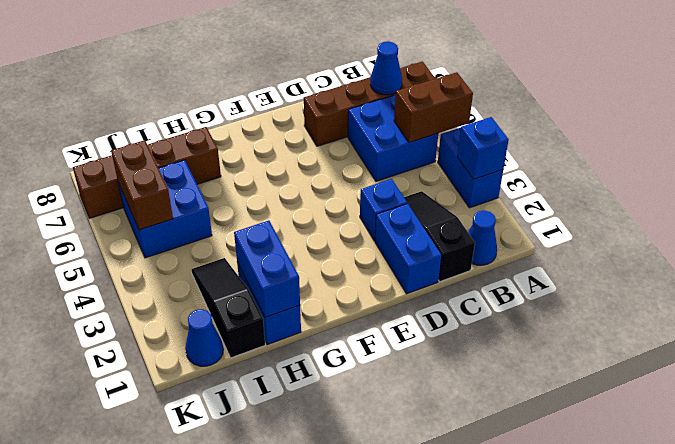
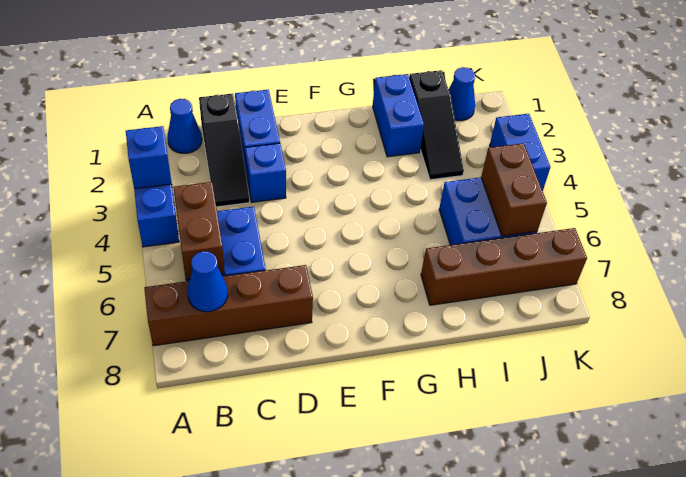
brown 1x2 brick [394,72,473,143] -> brown 1x2 brick turned to [173,182,225,279]
blue 1x2 brick [234,220,300,318] -> blue 1x2 brick moved to [490,114,550,191]

